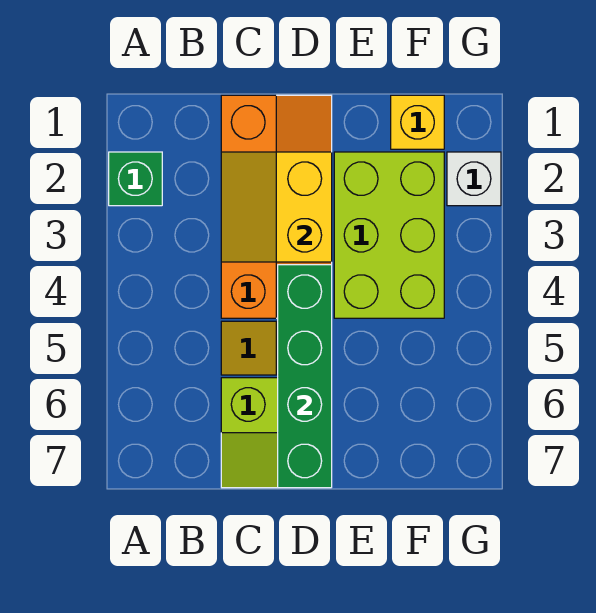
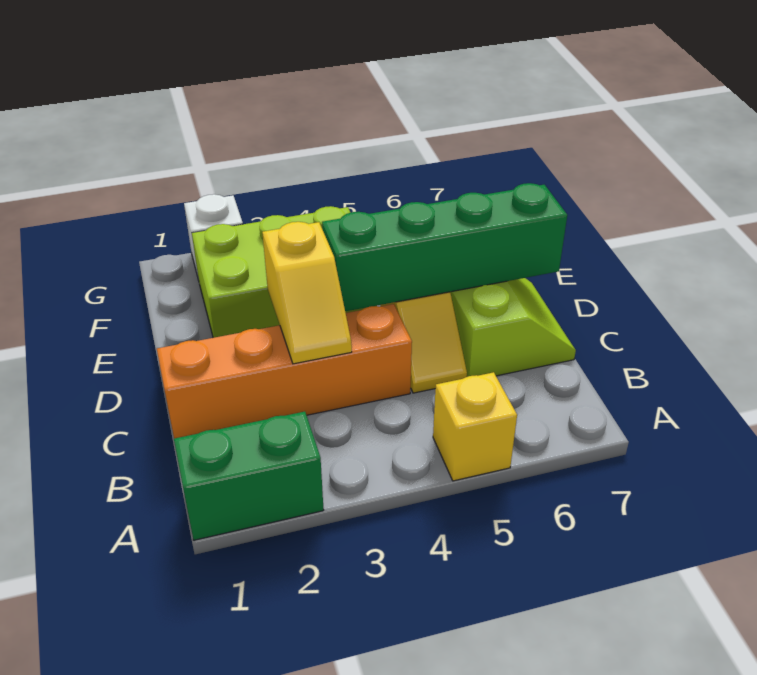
green 1x1 brick [109,152,162,206] -> green 1x2 brick [174,412,324,540]
yellow 2x2 slope [221,152,332,262] -> yellow 1x2 slope [262,222,352,364]
yellow 1x1 brick [391,95,444,149] -> yellow 1x1 brick moved to [433,372,517,481]

